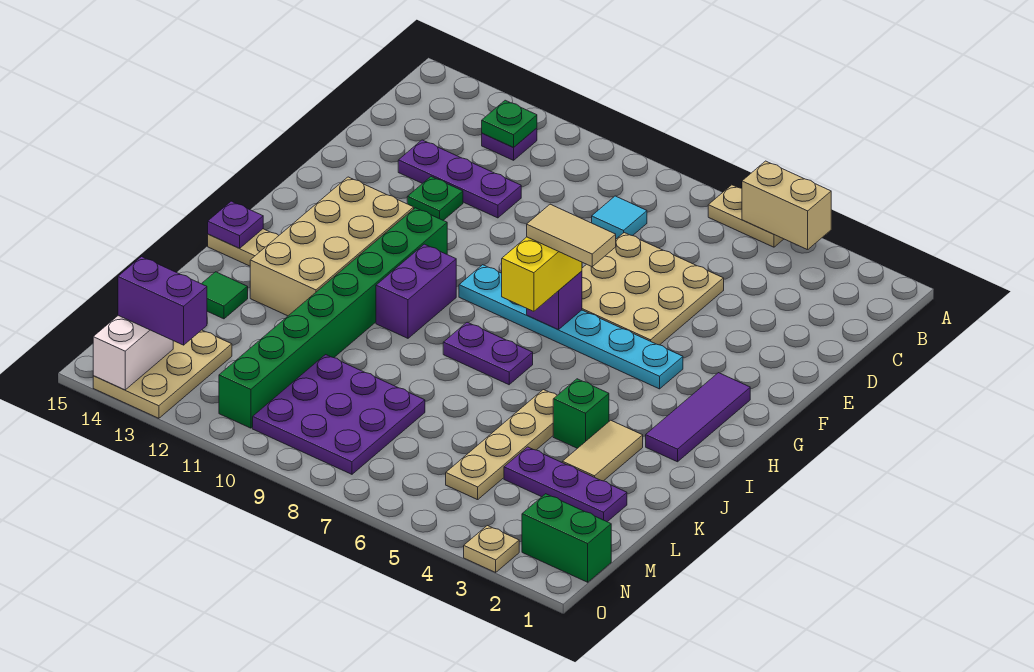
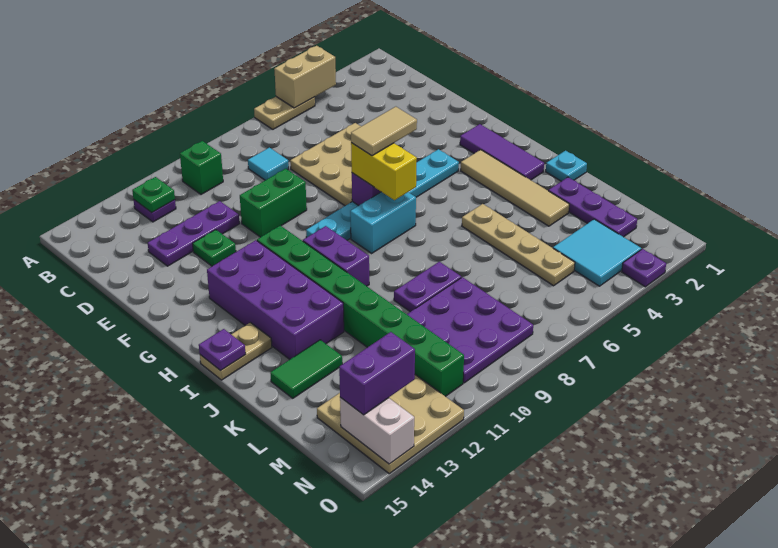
tan 2x4 brick [250,177,414,316] -> purple 2x4 brick [207,240,344,359]
none -> cyan 1x2 brick [350,192,416,253]
purple 1x2 plate [443,322,533,385] -> purple 1x2 plate moved to [394,262,461,312]
none -> cyan 1x1 plate [546,151,587,181]
tan 1x2 tile [562,420,643,481] -> tan 1x4 tile [461,150,569,226]
green 1x1 brick [553,379,609,448] -> green 1x1 brick moved to [180,141,223,194]
green 1x1 tile [202,272,248,319] -> green 1x2 tile [270,340,342,398]
purple 1x3 plate [504,447,627,522] -> purple 1x3 plate turned to [548,177,637,237]
none -> cyan 2x2 tile [553,219,641,286]
tan 2x3 plate [93,330,232,418] -> tan 3x3 plate [317,375,464,473]
green 1x2 brick [522,494,611,582] -> green 1x2 brick moved to [240,169,307,237]
tan 1x1 plate [464,526,519,572] -> purple 1x1 plate [622,249,666,287]

